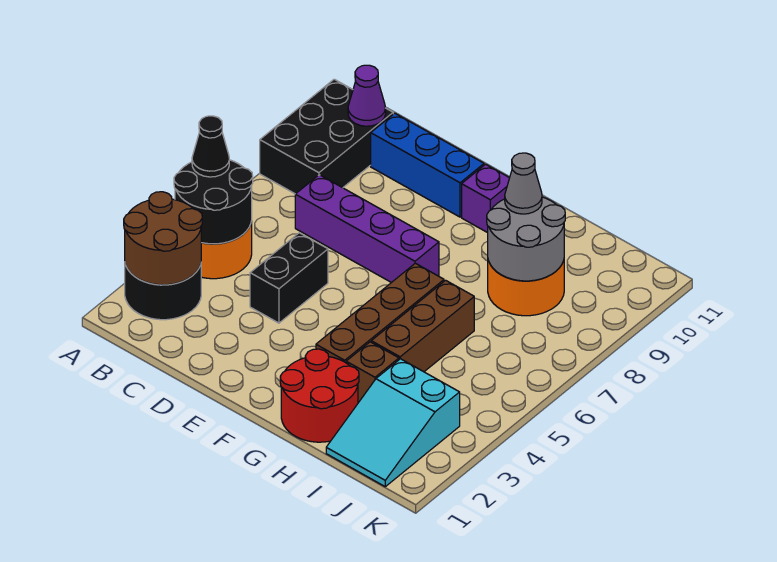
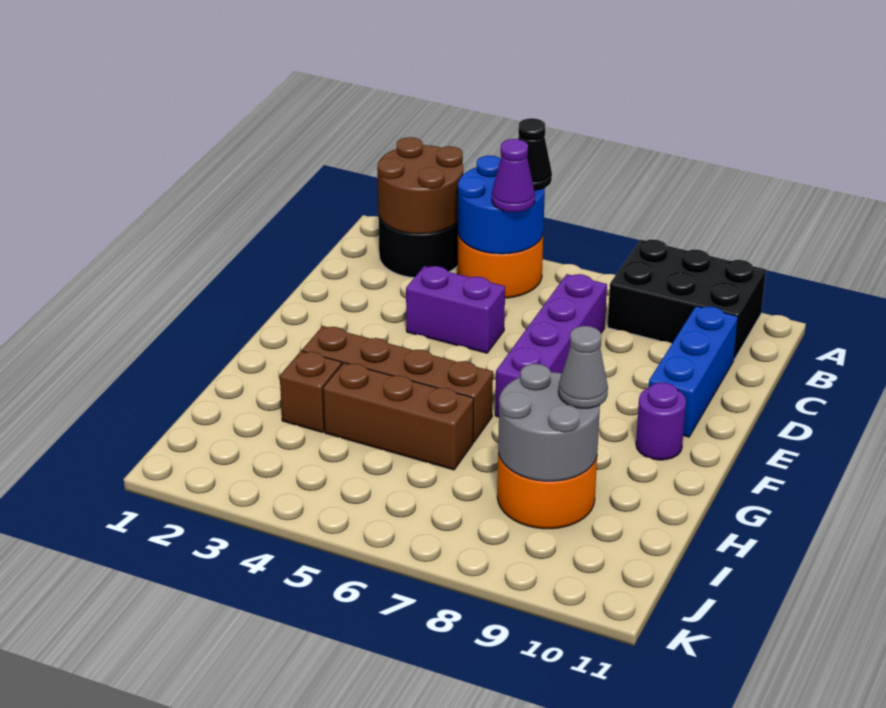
black 2x2 round brick [174,160,253,244] -> blue 2x2 round brick [457,156,545,254]
purple 1x1 cone [348,65,386,126] -> purple 1x1 cone moved to [492,139,535,212]
black 1x2 brick [250,233,328,323] -> purple 1x2 brick [406,266,505,353]
purple 1x1 brick [462,164,509,233] -> purple 1x1 round brick [636,383,686,460]
red 2x2 round brick [280,349,359,442] -> none
cyan 2x3 slope [326,359,460,487] -> none

